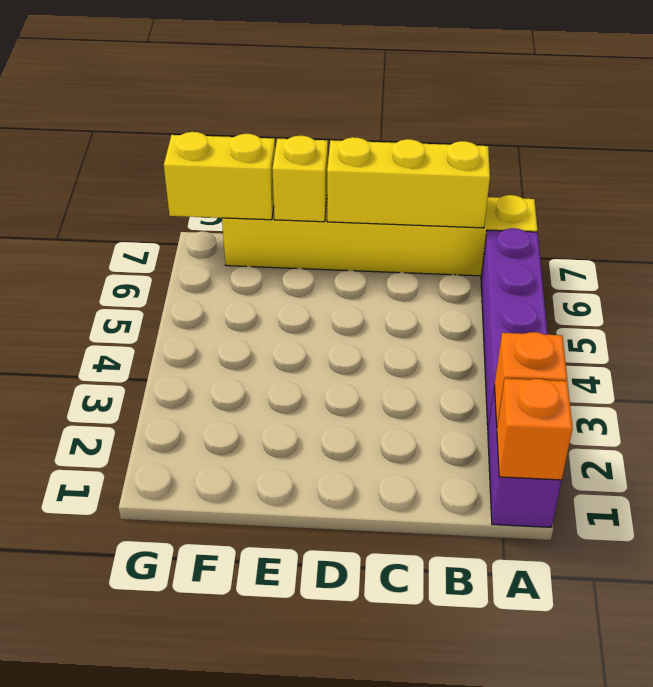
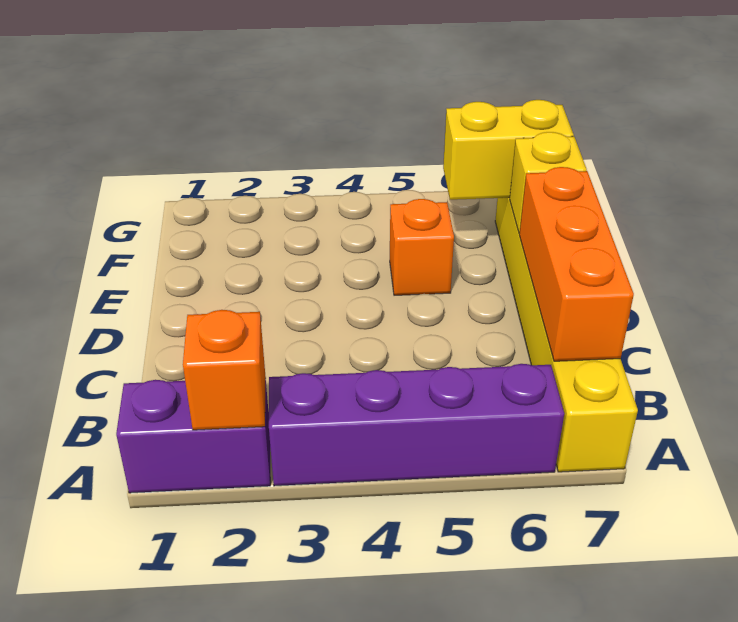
orange 1x1 brick [497,379,573,480] -> orange 1x1 brick moved to [390,199,454,295]
yellow 1x3 brick [327,137,490,228] -> orange 1x3 brick [519,167,634,361]
yellow 1x2 brick [164,132,275,220] -> yellow 1x2 brick turned to [443,100,574,200]

